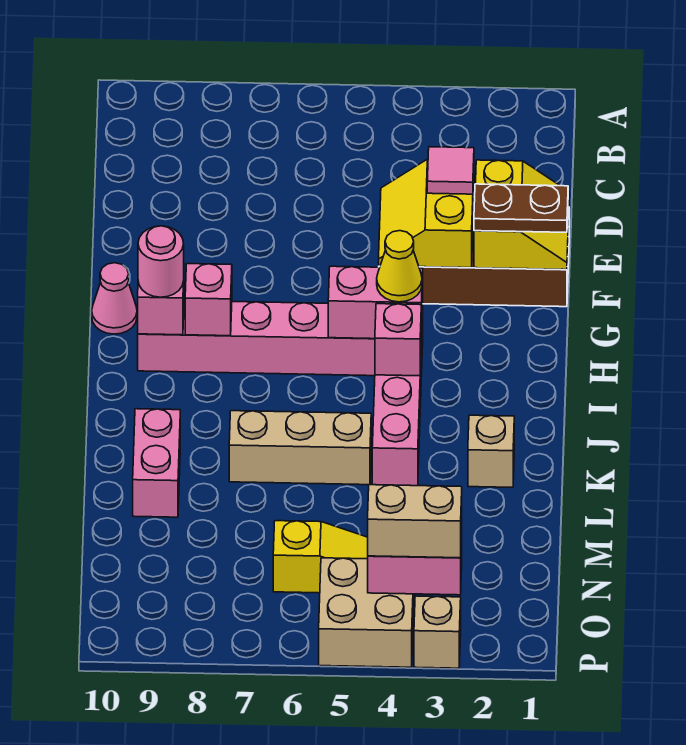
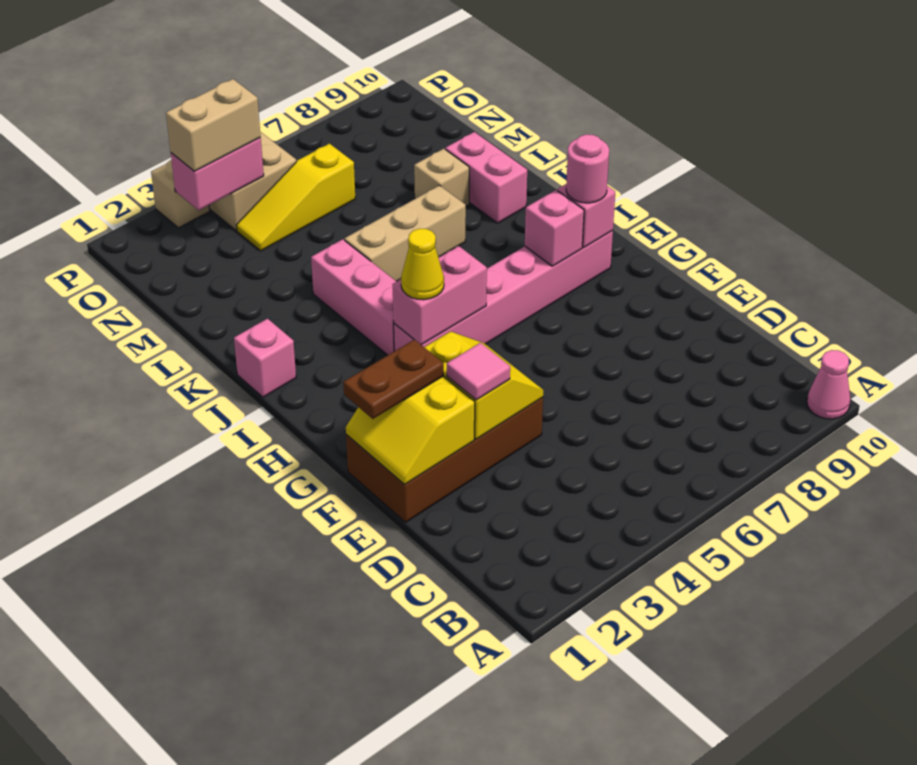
pink 1x1 cone [92,263,137,334] -> pink 1x1 cone moved to [807,350,850,419]
pink 1x1 brick [375,304,421,376] -> pink 1x1 brick moved to [234,319,296,397]
tan 1x1 brick [468,415,514,487] -> tan 1x1 brick moved to [414,149,469,206]

